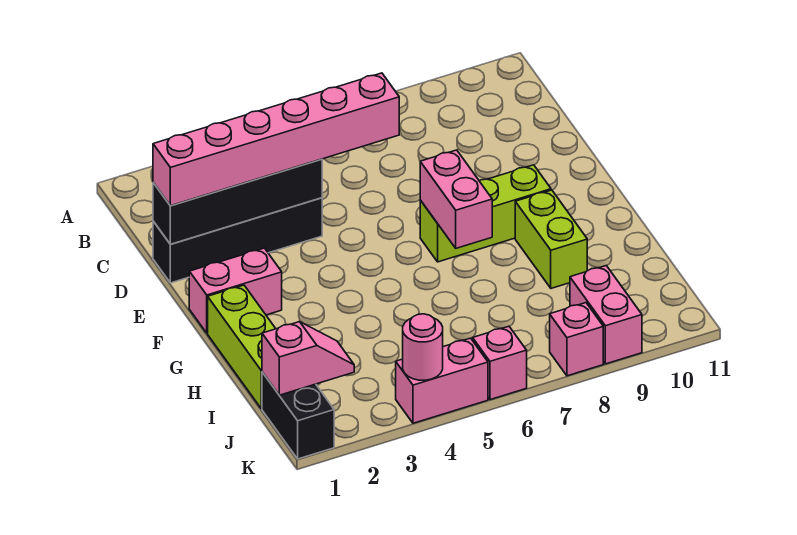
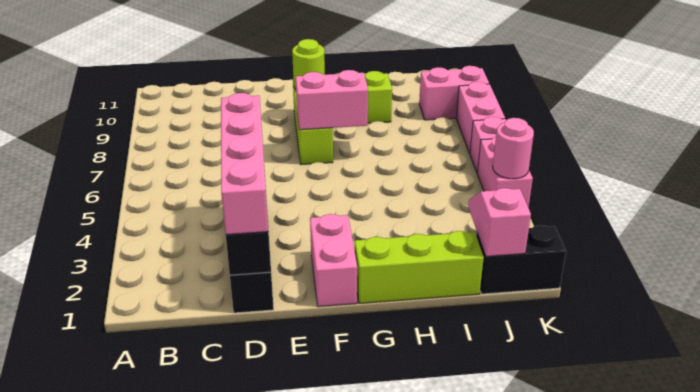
pink 1x6 brick [153,73,399,206] -> pink 1x4 brick [221,93,268,235]
none -> lime 1x1 round brick [292,39,325,89]
pink 1x1 brick [550,303,603,376] -> pink 1x2 brick [456,82,505,153]

